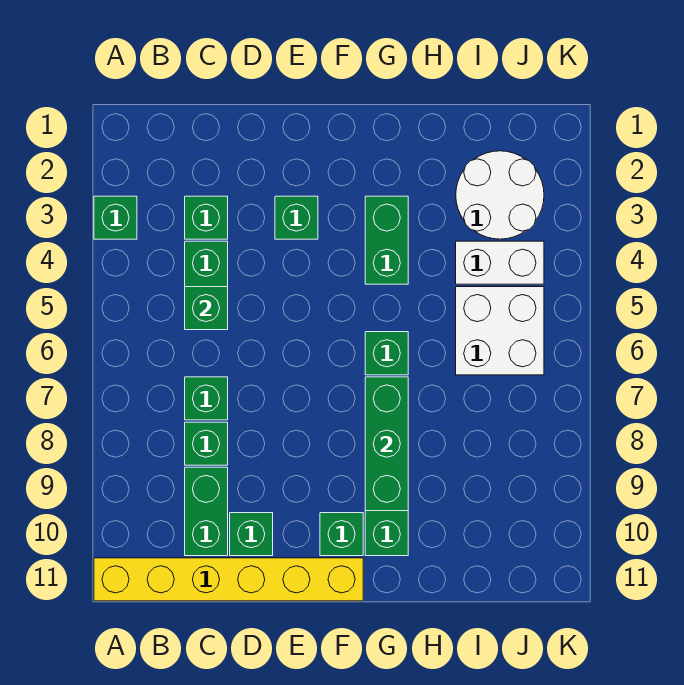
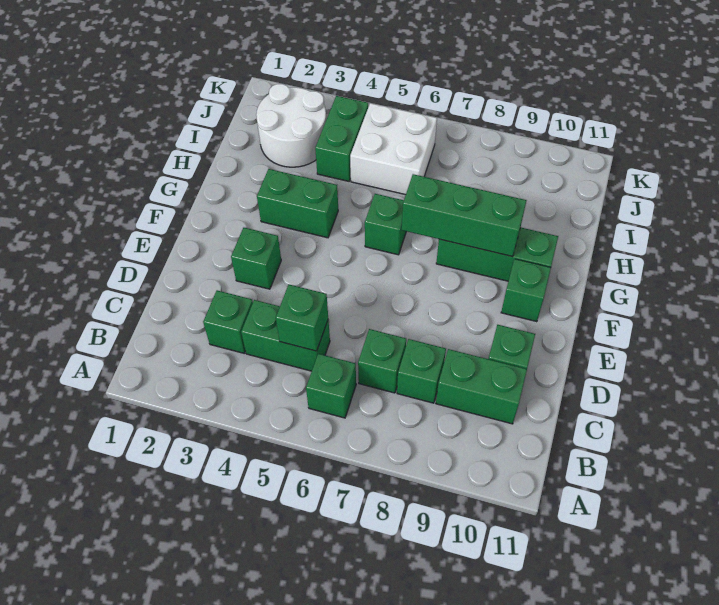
green 1x1 brick [94,196,137,239] -> green 1x1 brick moved to [306,354,356,418]
yellow 1x6 brick [94,558,363,601] -> none
white 1x2 brick [456,241,544,284] -> green 1x2 brick [315,96,368,181]

